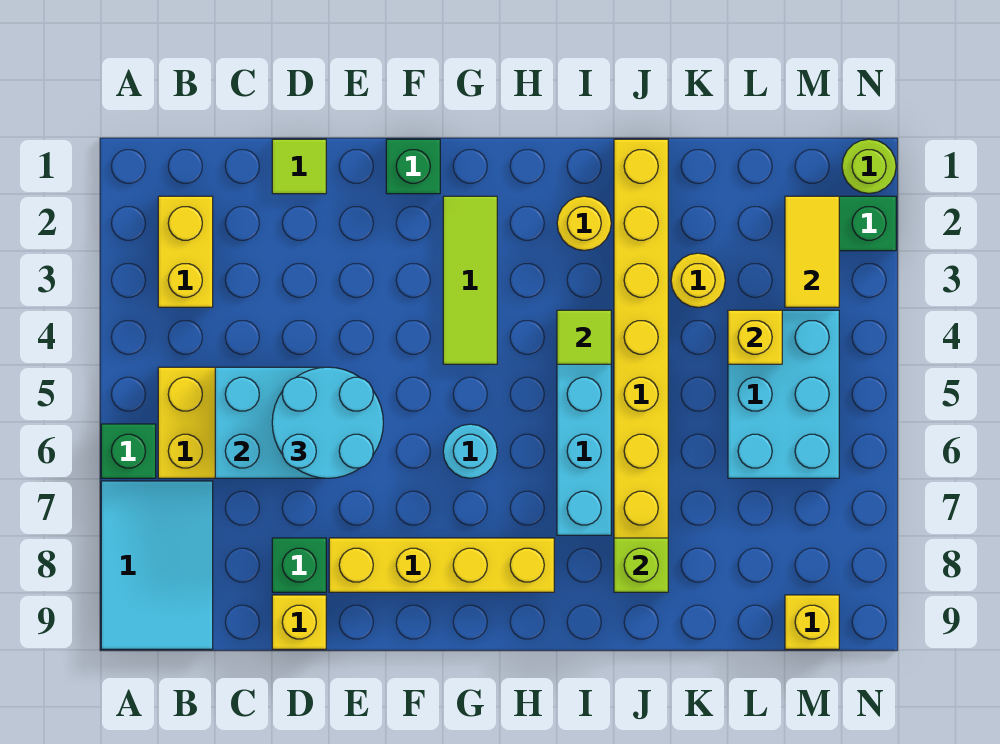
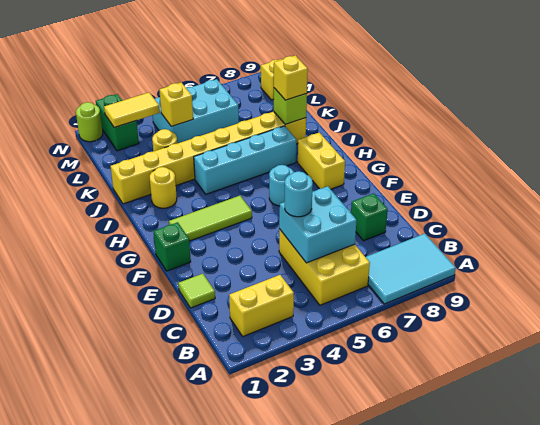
green 1x1 brick [101,424,156,478] -> none
cyan 2x2 round brick [272,367,383,478] -> cyan 1x1 round brick [285,171,313,217]
yellow 1x1 brick [272,595,326,649] -> yellow 1x1 brick moved to [274,55,308,100]
yellow 1x4 brick [329,538,554,592] -> yellow 1x2 brick [298,133,345,189]
lime 1x1 tile [557,310,611,364] -> none

